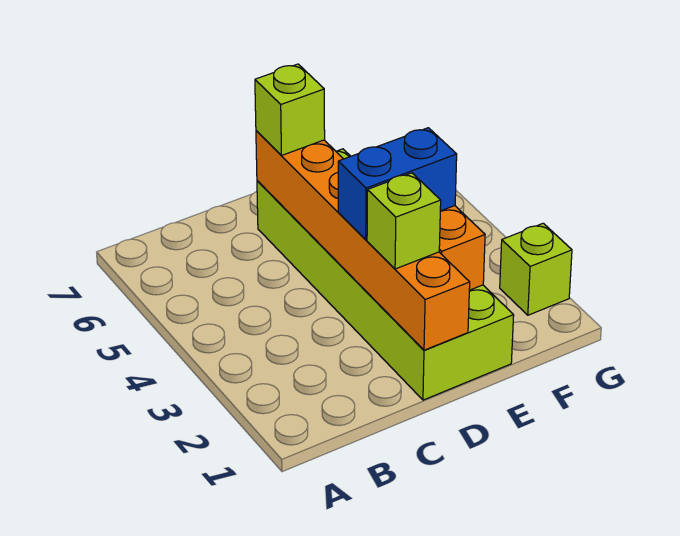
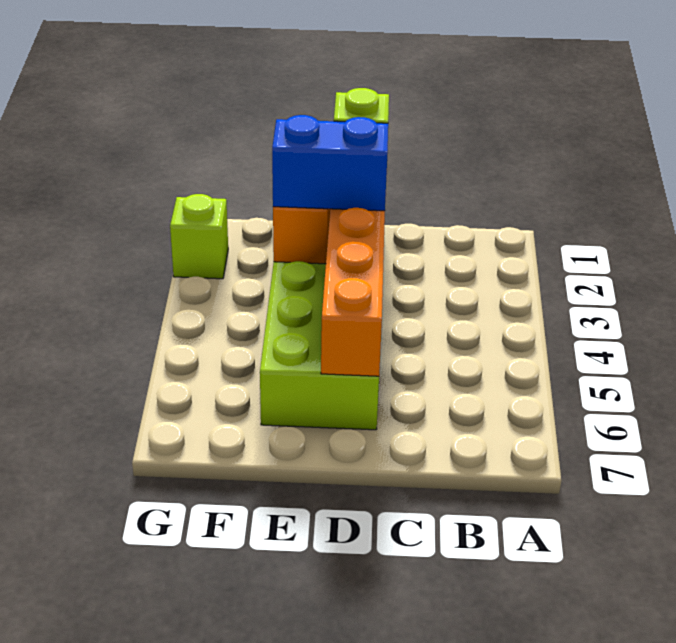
lime 1x1 brick [255,64,325,155] -> none

